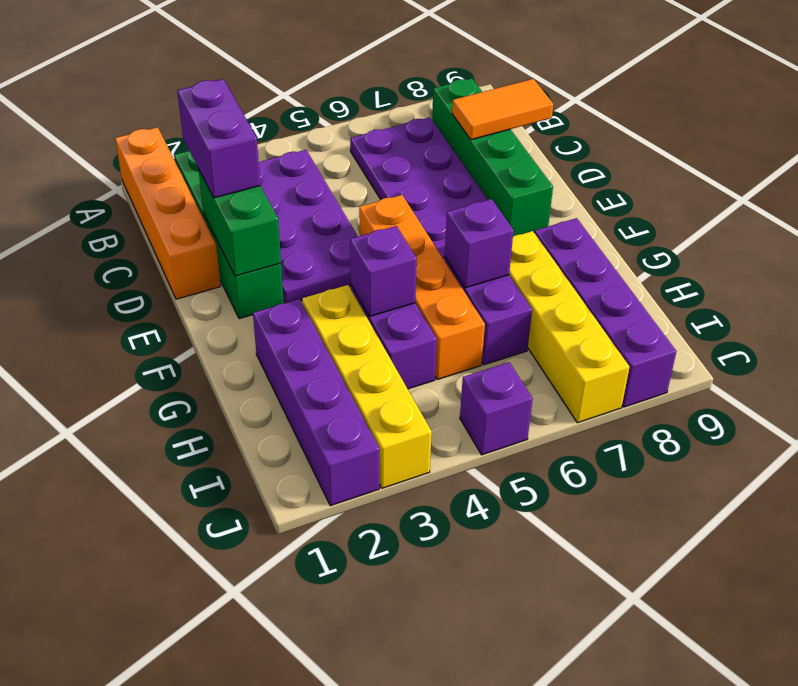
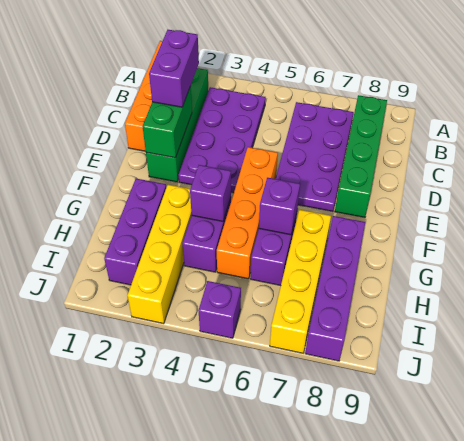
orange 1x2 tile [452,79,553,140] -> none
purple 1x4 brick [253,299,380,506] -> purple 1x3 brick [104,179,166,285]

